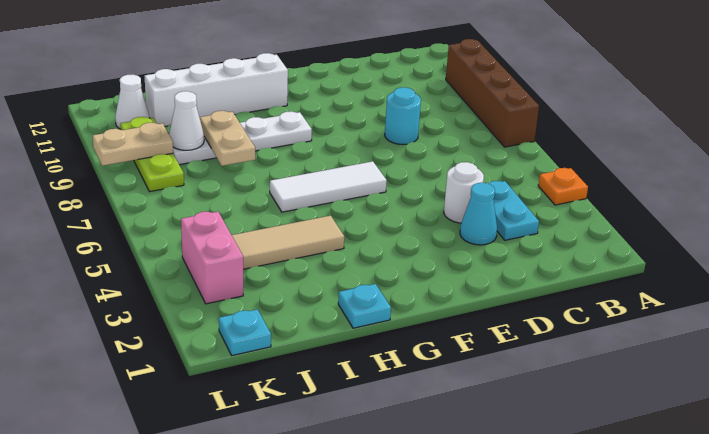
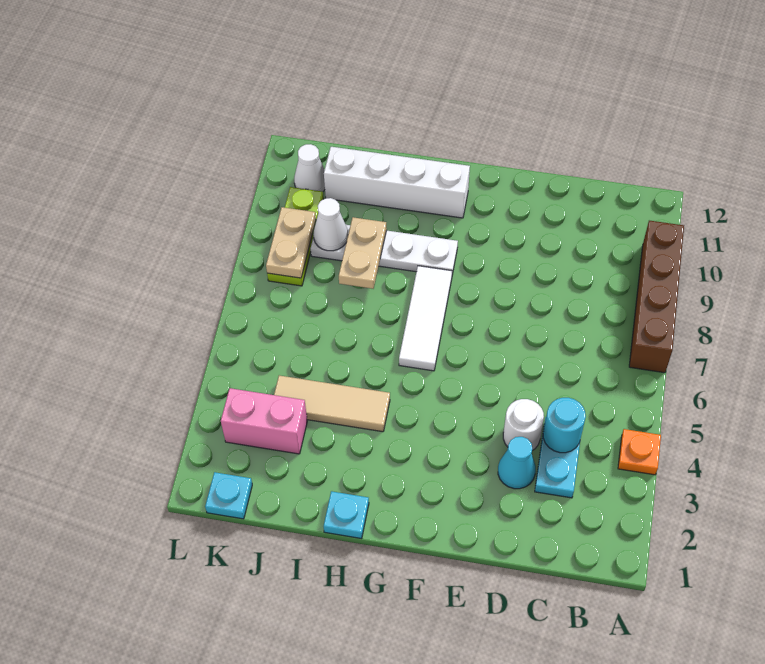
cyan 1x1 round brick [385,87,421,144] -> cyan 1x1 round brick moved to [543,398,586,453]
white 1x3 tile [270,161,387,212] -> white 1x3 tile turned to [399,266,452,371]
pink 1x2 brick [181,212,243,304] -> pink 1x2 brick turned to [221,388,307,454]
tan 1x2 plate [93,123,173,166] -> tan 1x2 plate turned to [266,207,316,278]

